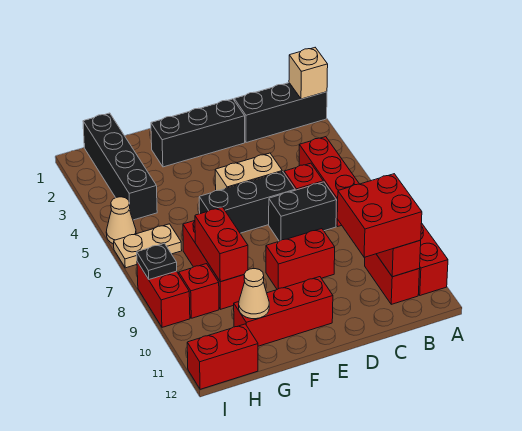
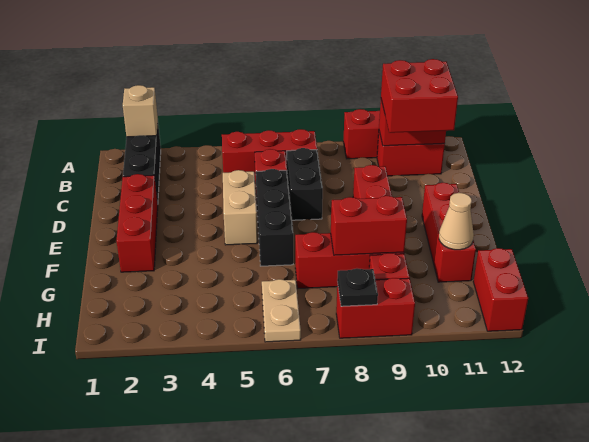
black 1x3 brick [151,99,245,167] -> red 1x3 brick [117,174,158,272]
black 1x4 brick [83,113,157,220] -> none
tan 1x1 cone [106,197,136,244] -> none

